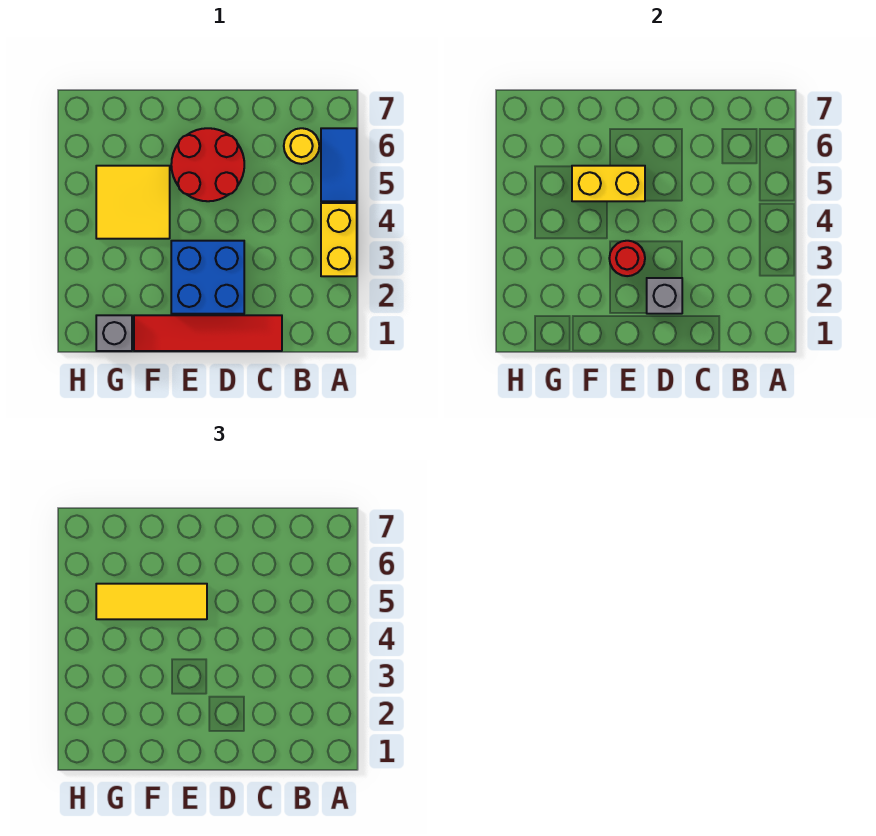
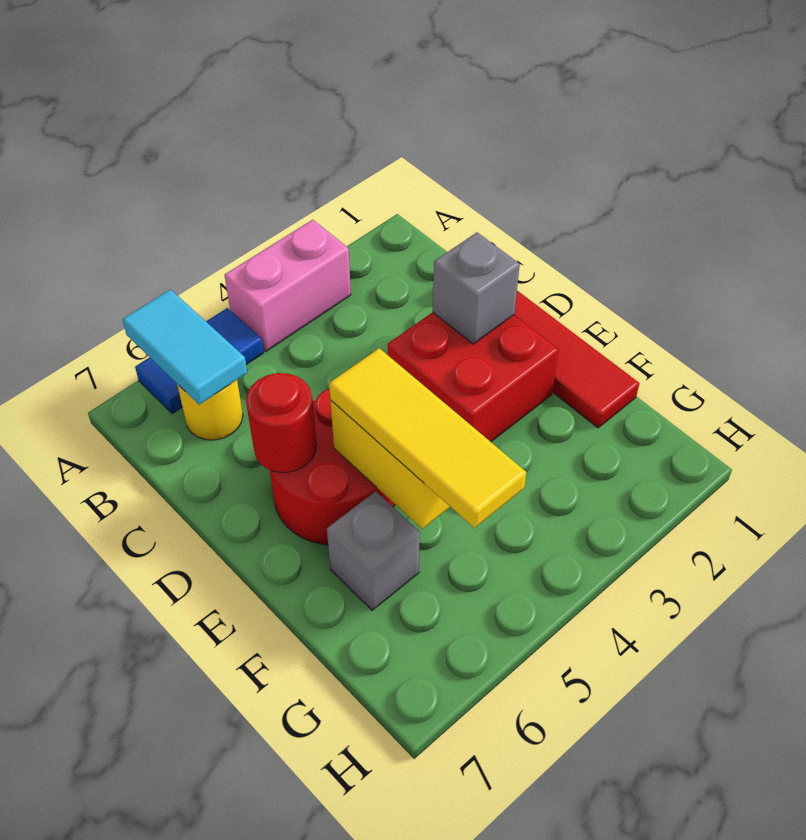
yellow 1x2 brick [321,203,357,276] -> pink 1x2 brick [225,220,351,351]
none -> cyan 1x2 tile [122,289,247,405]
blue 2x2 brick [171,241,244,314] -> red 2x2 brick [388,312,559,442]
red 1x1 round brick [609,241,645,276] -> red 1x1 round brick moved to [246,373,317,472]
yellow 2x2 tile [96,166,170,239] -> none
grey 1x1 brick [96,315,132,351] -> grey 1x1 brick moved to [327,491,420,610]

